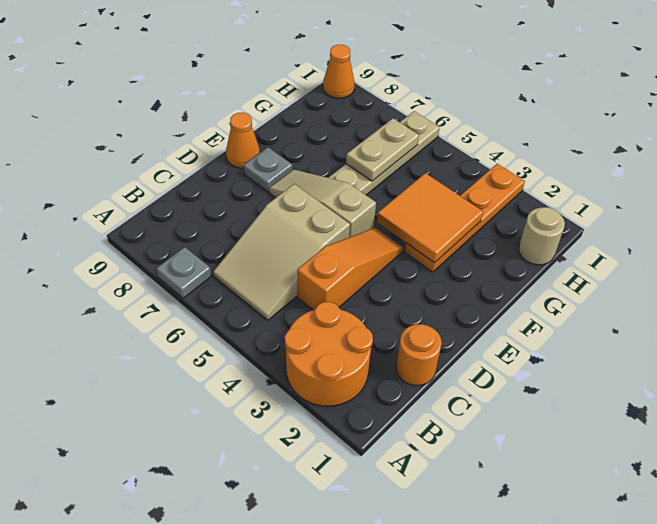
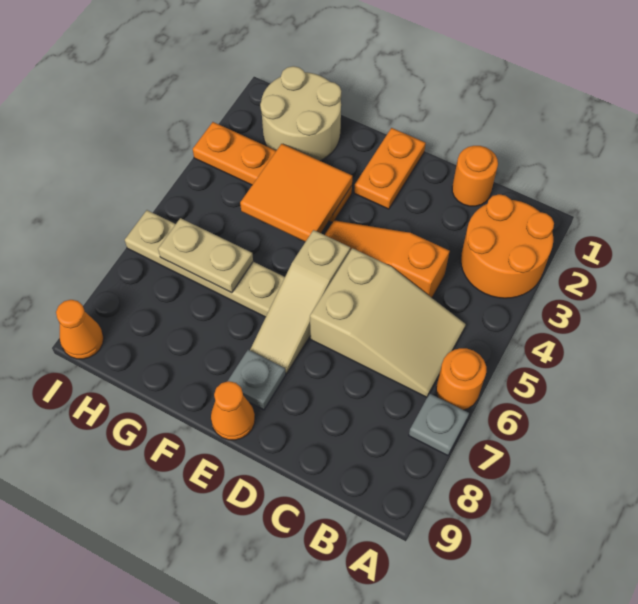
none -> orange 1x1 round brick [436,348,486,410]
none -> orange 1x2 plate [354,128,426,209]
tan 1x1 round brick [519,207,565,265] -> tan 2x2 round brick [260,66,341,161]

